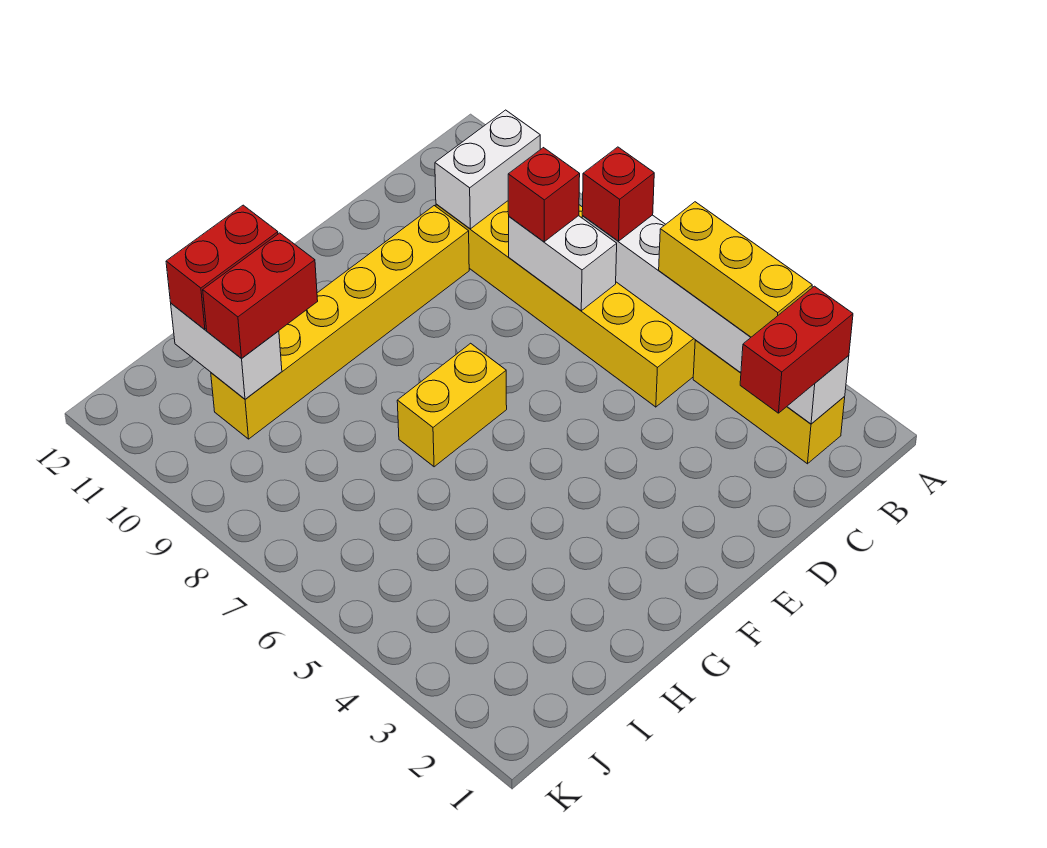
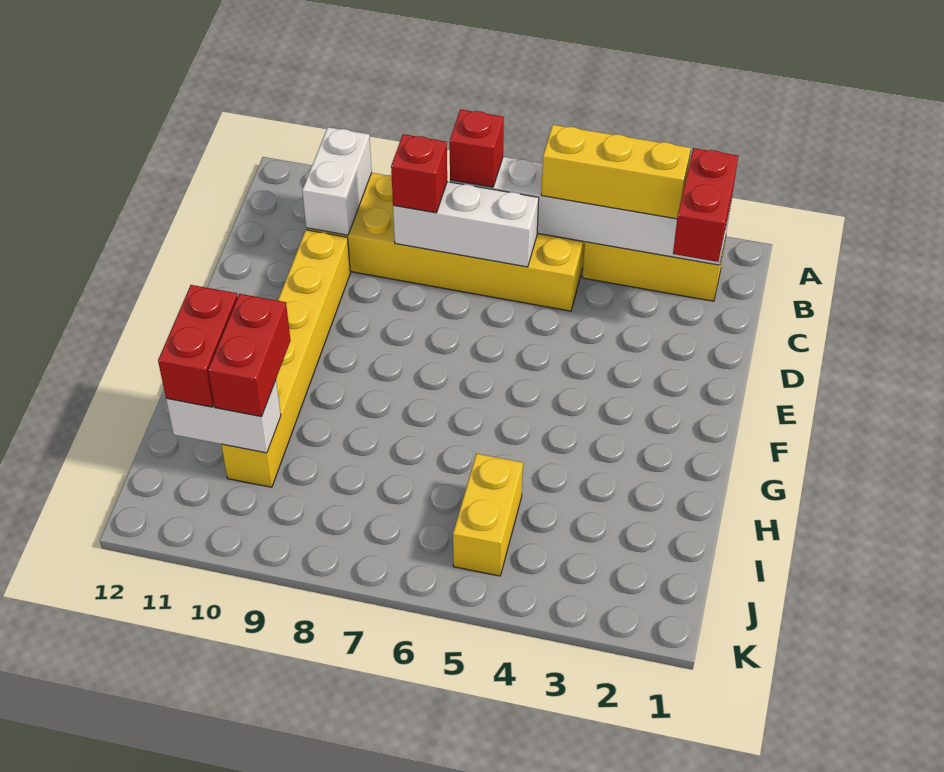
white 1x2 brick [509,216,617,311] -> white 1x3 brick [393,182,539,267]
yellow 1x2 brick [397,343,507,467] -> yellow 1x2 brick moved to [453,454,523,576]

